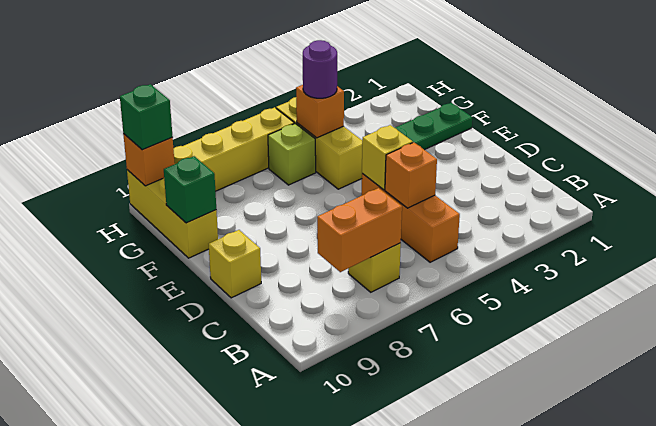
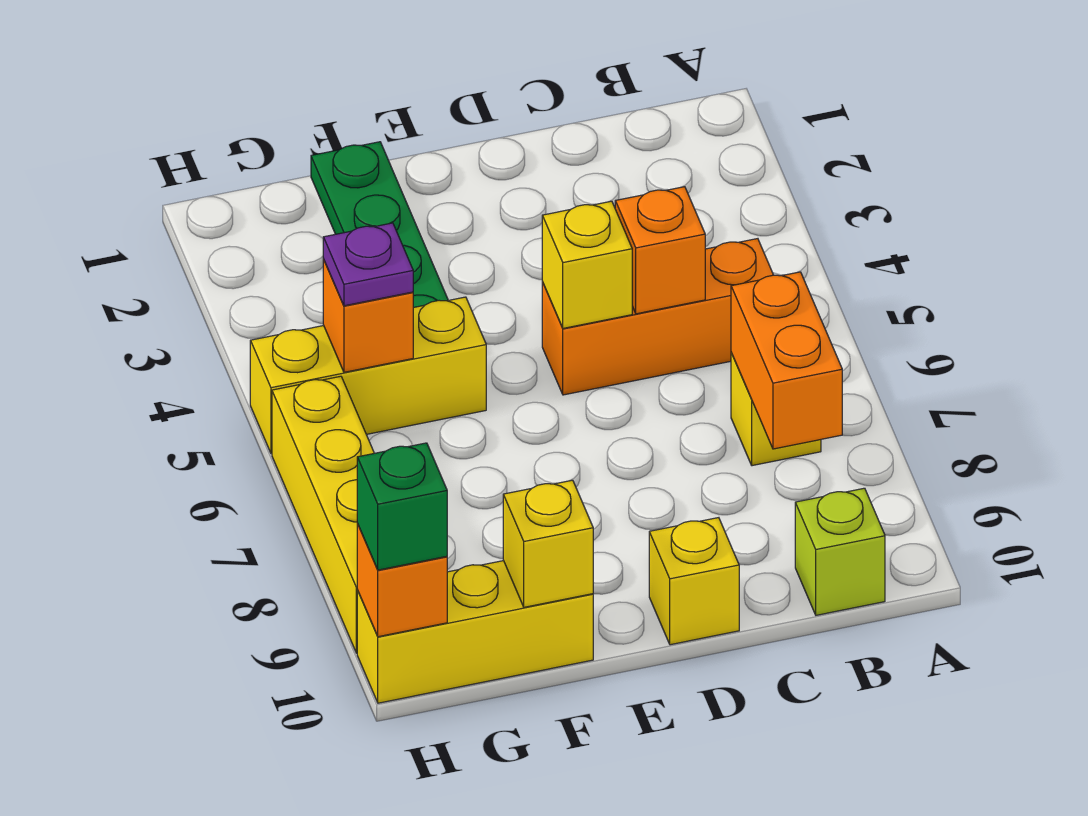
green 1x1 brick [164,156,216,223] -> yellow 1x1 brick [503,480,593,607]
purple 1x1 round brick [303,40,337,98] -> purple 1x1 plate [323,223,413,306]
lime 1x1 brick [268,124,316,185] -> lime 1x1 brick moved to [795,488,885,615]

